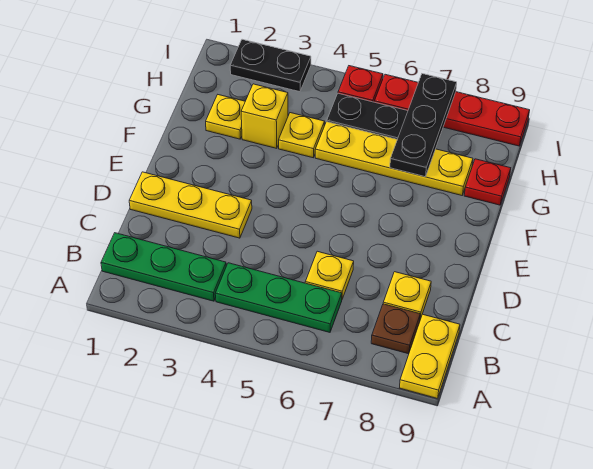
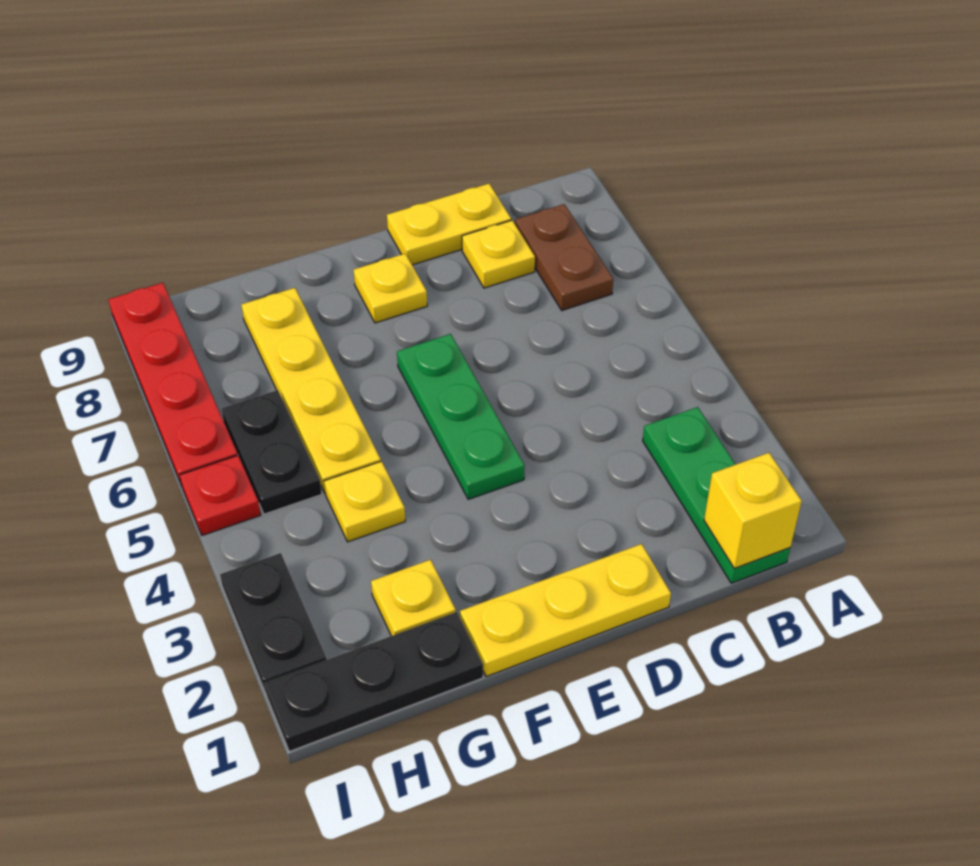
yellow 1x2 plate [400,314,460,398] -> yellow 1x2 plate moved to [387,184,511,265]
green 1x3 plate [215,263,342,332] -> green 1x3 plate moved to [397,334,525,499]
brown 1x1 plate [371,304,420,354] -> brown 1x2 plate [515,204,613,310]
yellow 1x1 plate [305,251,354,299] -> yellow 1x1 plate moved to [354,254,427,323]
yellow 1x3 plate [129,172,252,238] -> yellow 1x3 plate turned to [460,544,671,677]
yellow 1x1 brick [241,84,288,148] -> yellow 1x1 brick moved to [704,453,802,569]
black 1x3 plate [390,74,457,177] -> black 1x3 plate moved to [264,612,483,752]
red 1x1 plate [464,159,511,205] -> none

